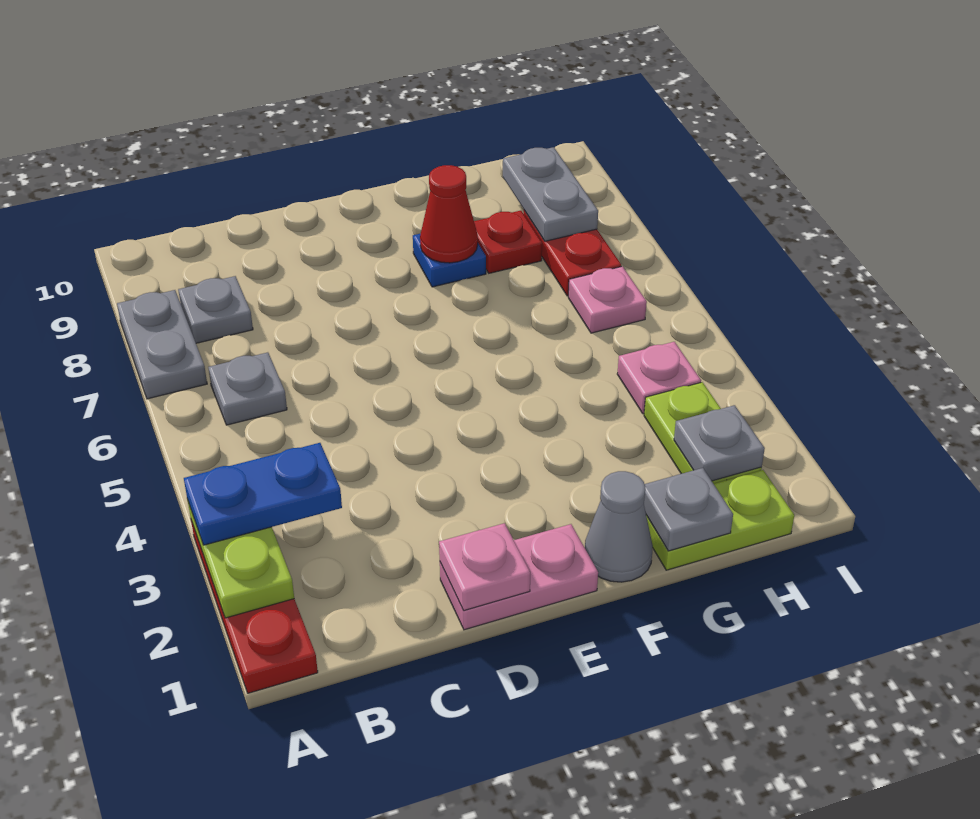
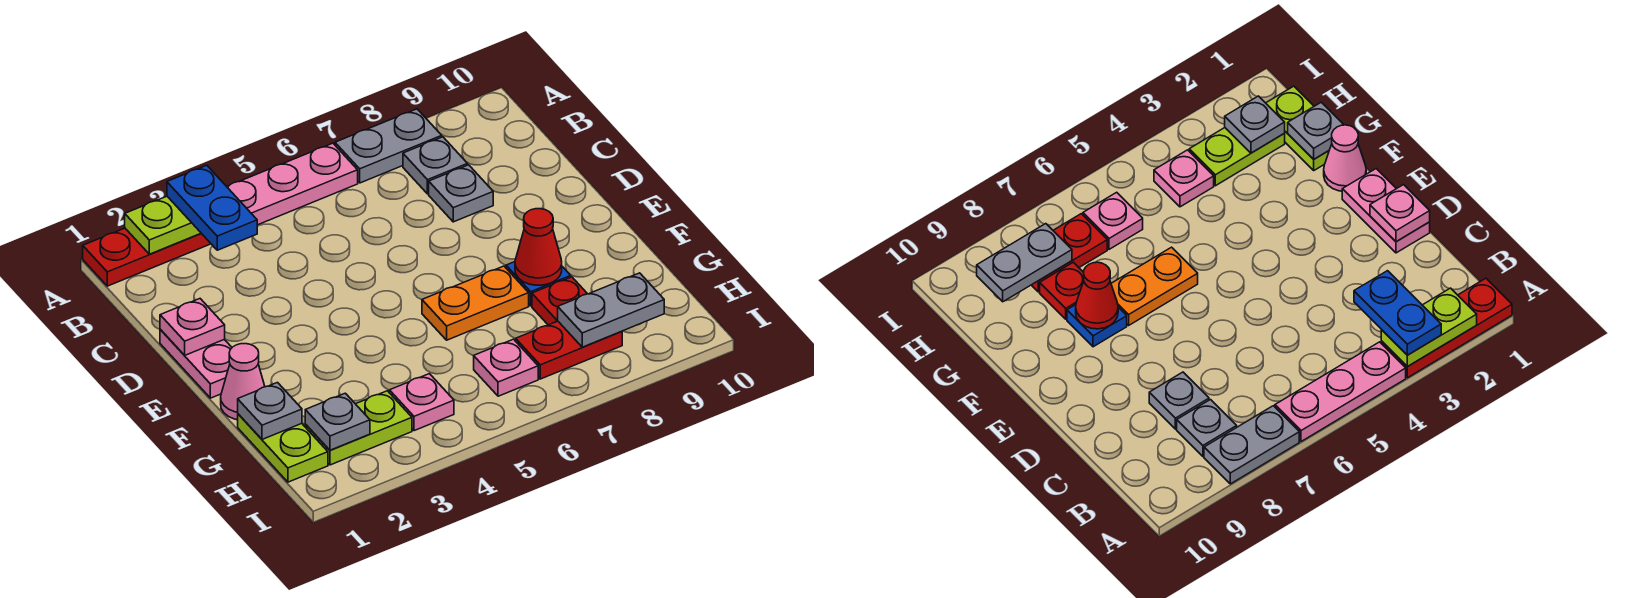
none -> pink 1x3 plate [227,143,358,225]
grey 1x1 plate [208,352,287,425] -> grey 1x1 plate moved to [429,165,493,222]
grey 1x1 cone [585,471,653,582] -> pink 1x1 cone [221,344,265,420]
none -> orange 1x2 plate [422,266,529,340]

